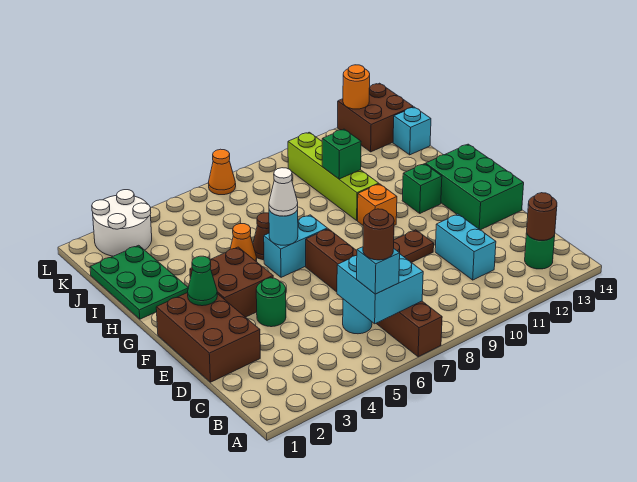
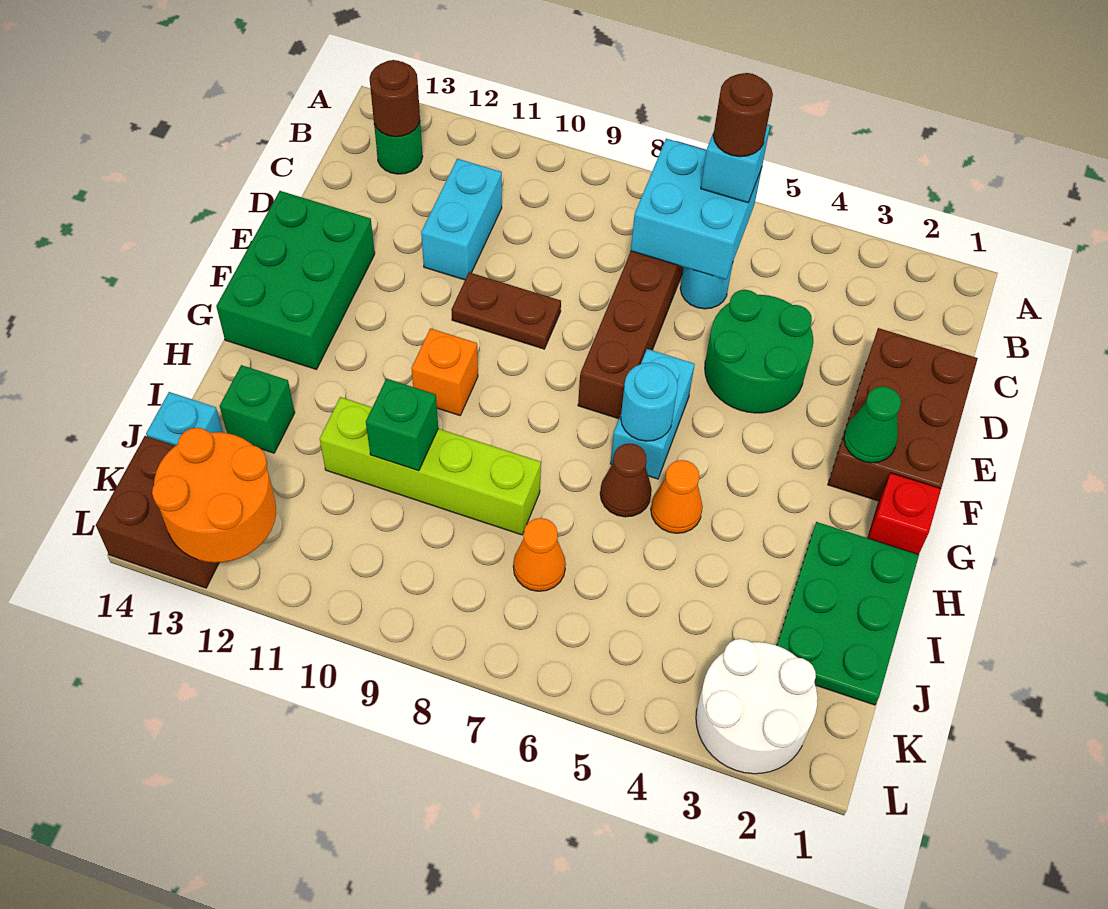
green 1x1 round brick [256,278,286,327] -> green 2x2 round brick [705,290,813,413]
brown 2x2 brick [190,247,273,317] -> none
none -> red 1x1 brick [868,473,941,554]
cyan 1x2 brick [264,215,327,277] -> cyan 1x2 brick turned to [611,349,695,479]
white 1x1 cone [269,168,298,216] -> none
green 1x1 brick [402,164,442,213] -> green 1x1 brick moved to [220,365,295,453]
lime 1x4 brick [288,132,379,220] -> lime 1x4 brick turned to [320,397,541,535]
orange 1x1 cone [208,149,236,195] -> orange 1x1 cone moved to [513,518,566,591]
orange 1x1 round brick [343,65,370,109] -> orange 2x2 round brick [152,428,276,563]

